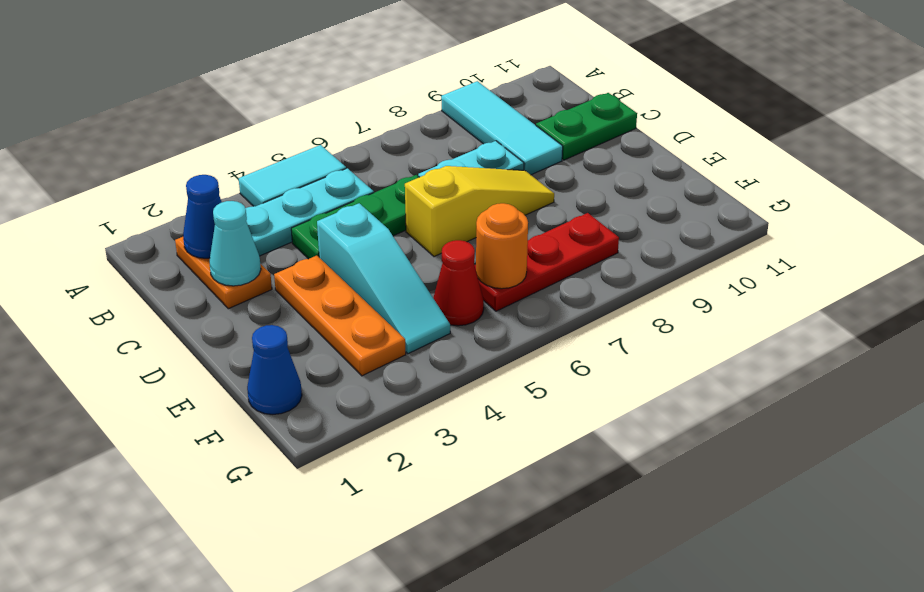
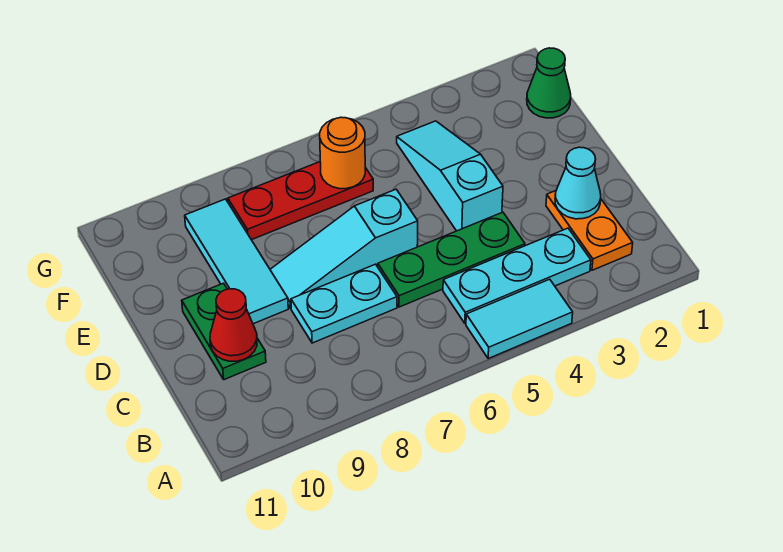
cyan 1x3 tile [441,81,563,175] -> cyan 1x3 tile moved to [185,199,288,324]
blue 1x1 cone [183,175,222,258] -> none
green 1x2 plate [536,93,637,160] -> green 1x2 plate turned to [182,283,266,380]
orange 1x3 plate [274,256,406,376] -> none
yellow 1x3 slope [405,166,554,257] -> cyan 1x3 slope [270,189,418,308]
blue 1x1 cone [247,325,302,414] -> green 1x1 cone [527,48,571,118]
red 1x1 cone [433,240,484,326] -> red 1x1 cone moved to [210,289,257,361]

